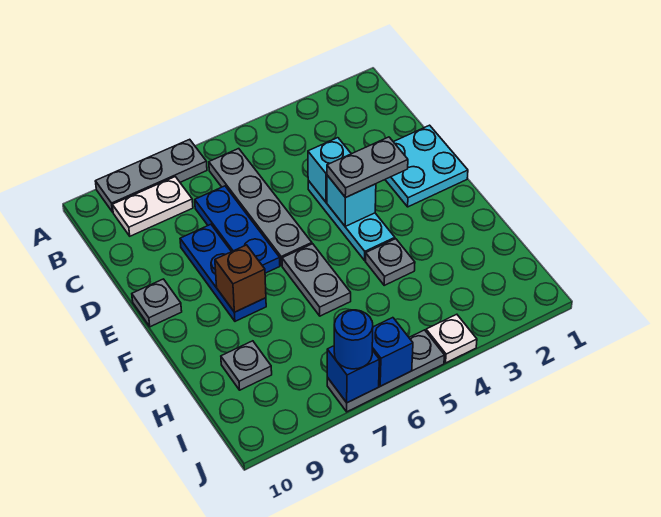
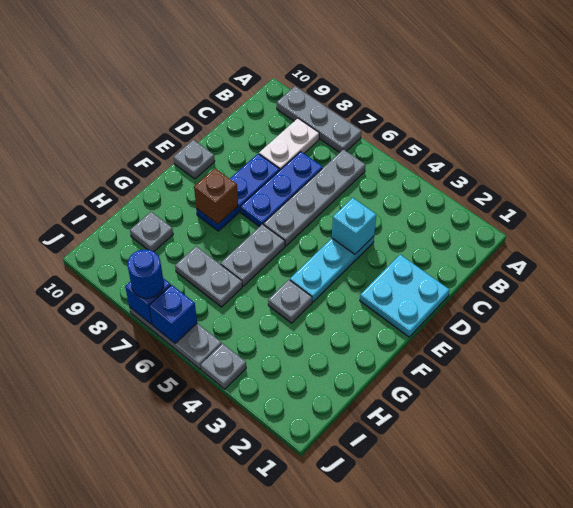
white 1x2 plate [112,177,193,236] -> white 1x2 plate turned to [259,118,319,170]
grey 1x2 plate [327,137,408,198] -> grey 1x2 plate moved to [175,246,242,307]
cyan 1x1 brick [327,175,376,226] -> none
white 1x1 plate [426,314,477,363] -> grey 1x1 plate [201,343,246,389]

